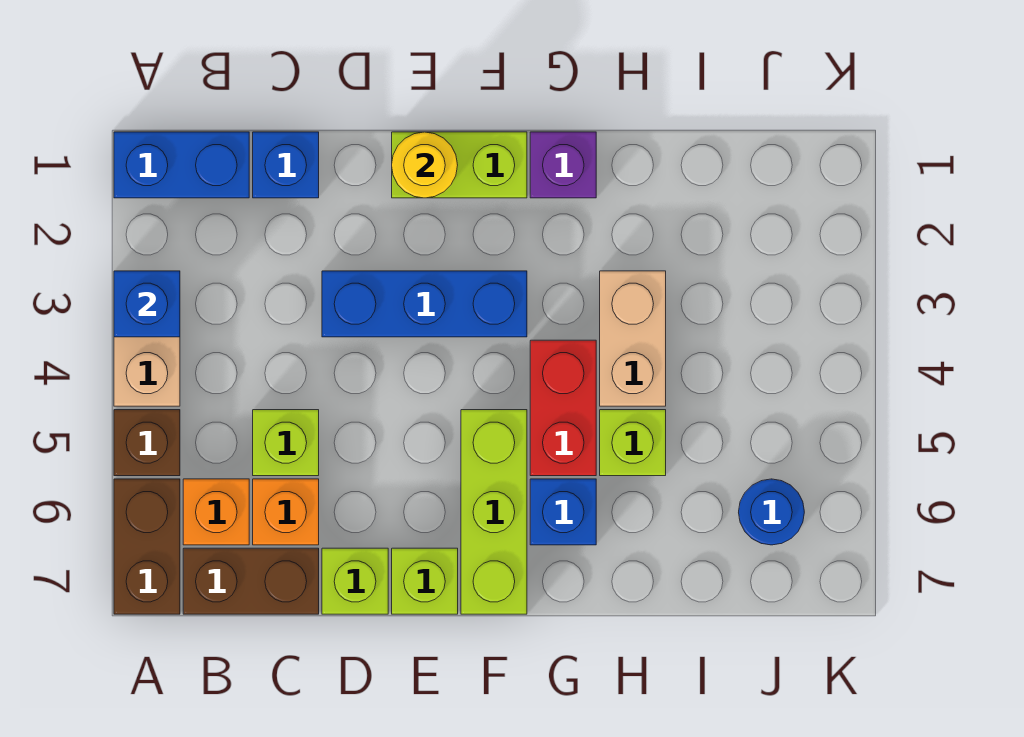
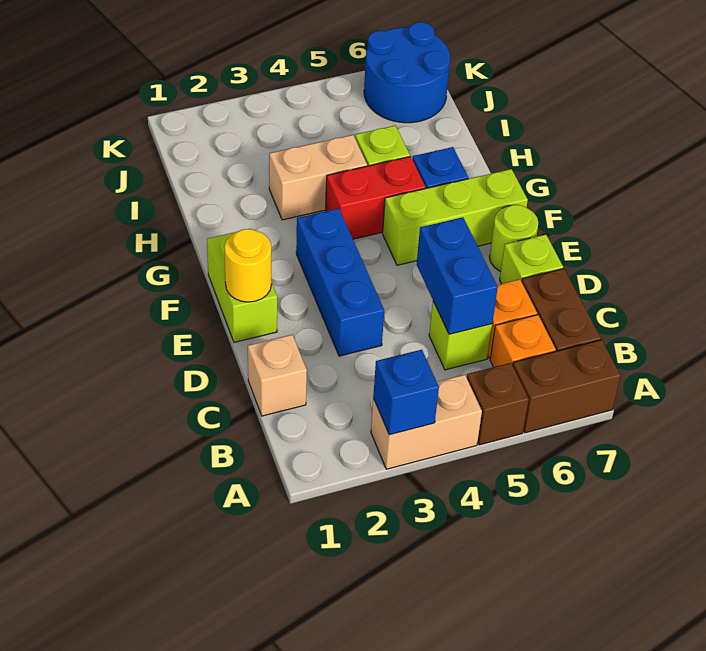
blue 1x2 brick [114,132,249,198] -> blue 1x2 brick moved to [417,217,498,334]
blue 1x1 brick [253,132,319,198] -> tan 1x1 brick [248,335,307,416]
lime 1x1 brick [392,548,458,614] -> lime 1x1 round brick [489,205,538,271]
purple 1x1 brick [530,132,596,198] -> none
blue 1x1 round brick [739,479,804,545] -> blue 2x2 round brick [364,22,450,123]

